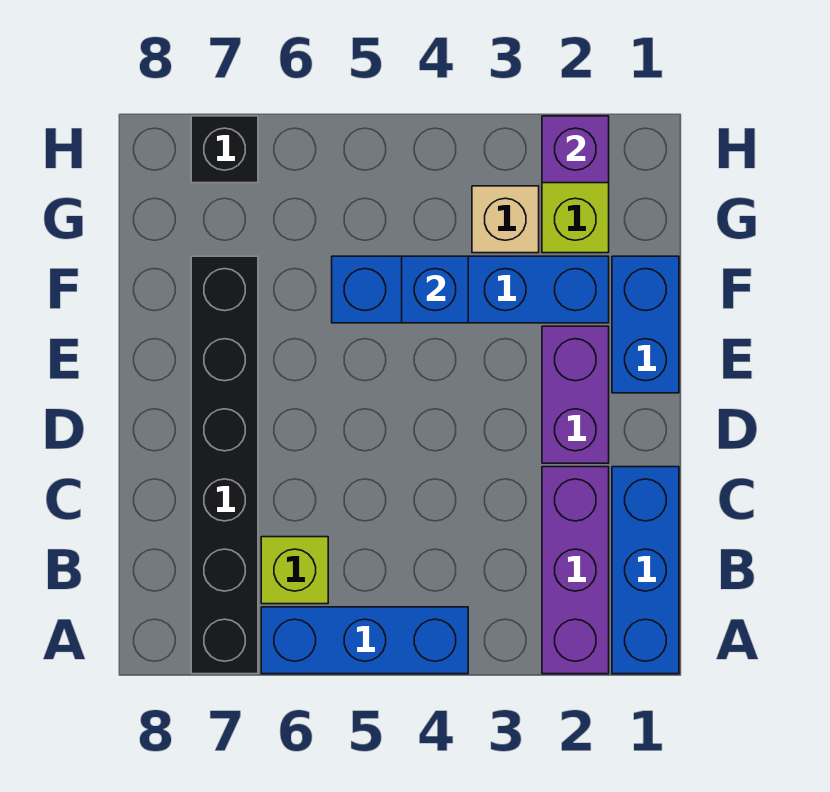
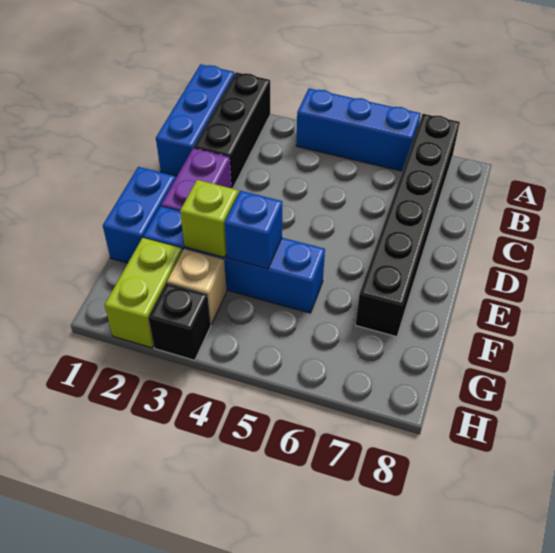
purple 1x3 brick [542,467,609,674] -> black 1x3 brick [194,72,270,189]
lime 1x1 brick [261,537,328,604] -> lime 1x1 brick moved to [180,180,238,258]
purple 1x1 brick [542,116,609,183] -> none
black 1x1 brick [191,116,258,183] -> black 1x1 brick moved to [148,283,211,360]

